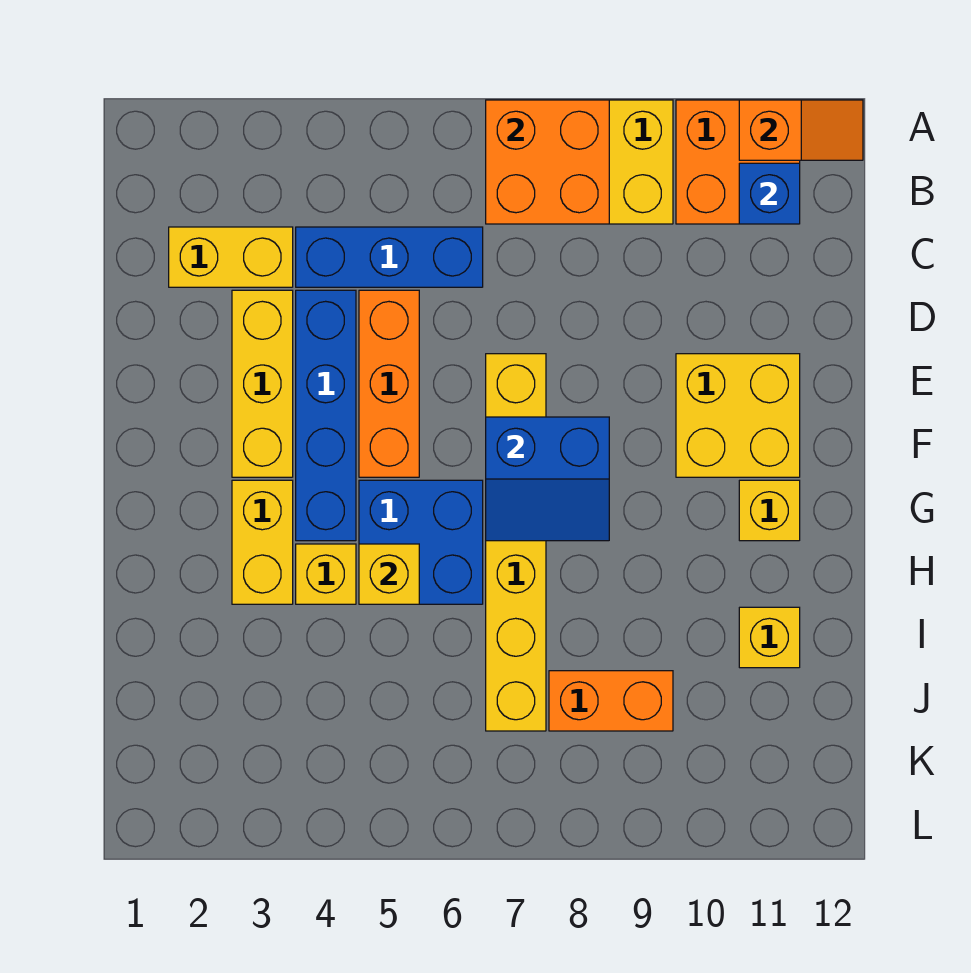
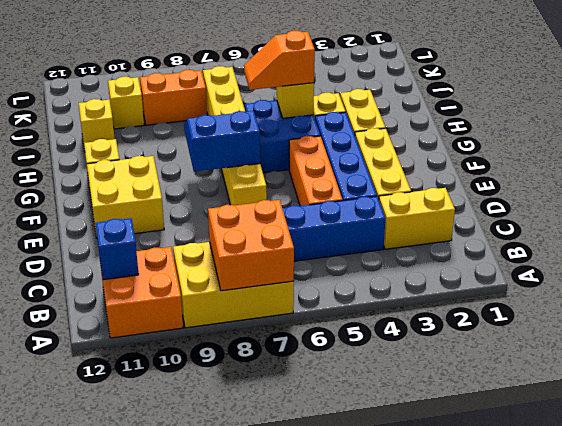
orange 1x2 slope [739,100,863,160] -> orange 1x2 slope moved to [244,31,315,90]
none -> yellow 1x1 brick [108,77,144,129]

